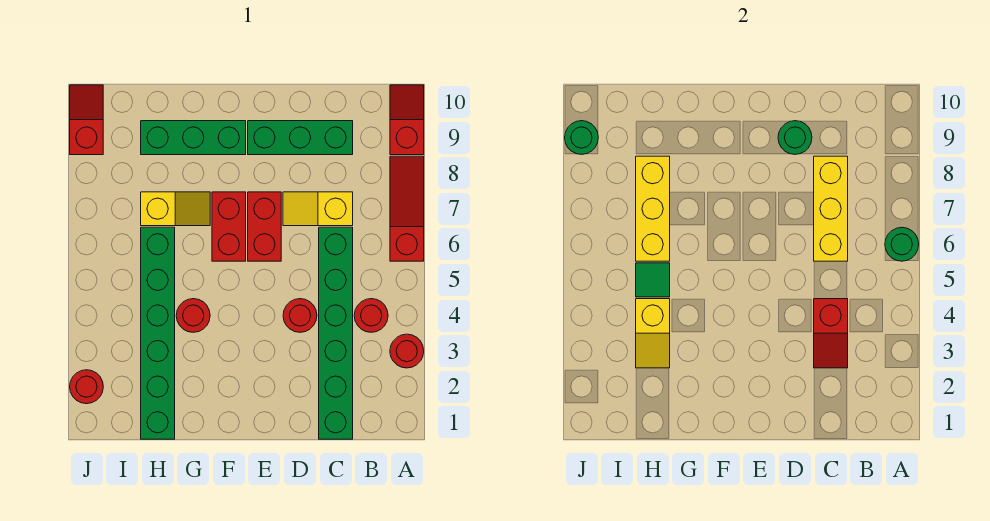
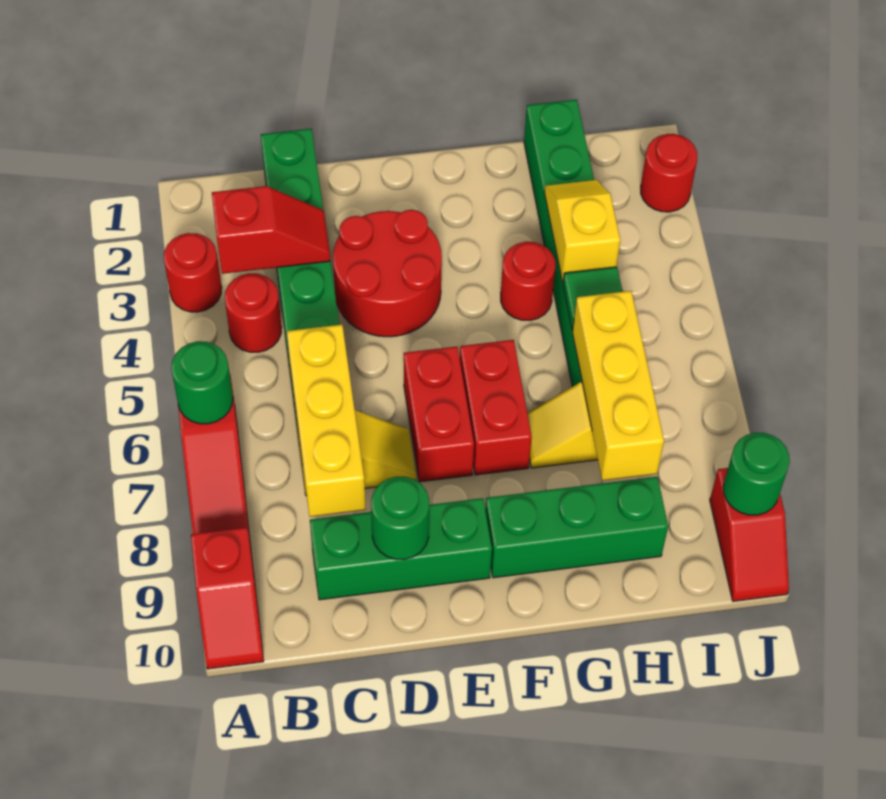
red 1x2 slope [814,299,848,368] -> red 1x2 slope turned to [212,186,330,274]
red 1x1 round brick [283,299,317,332] -> red 2x2 round brick [333,210,442,337]

